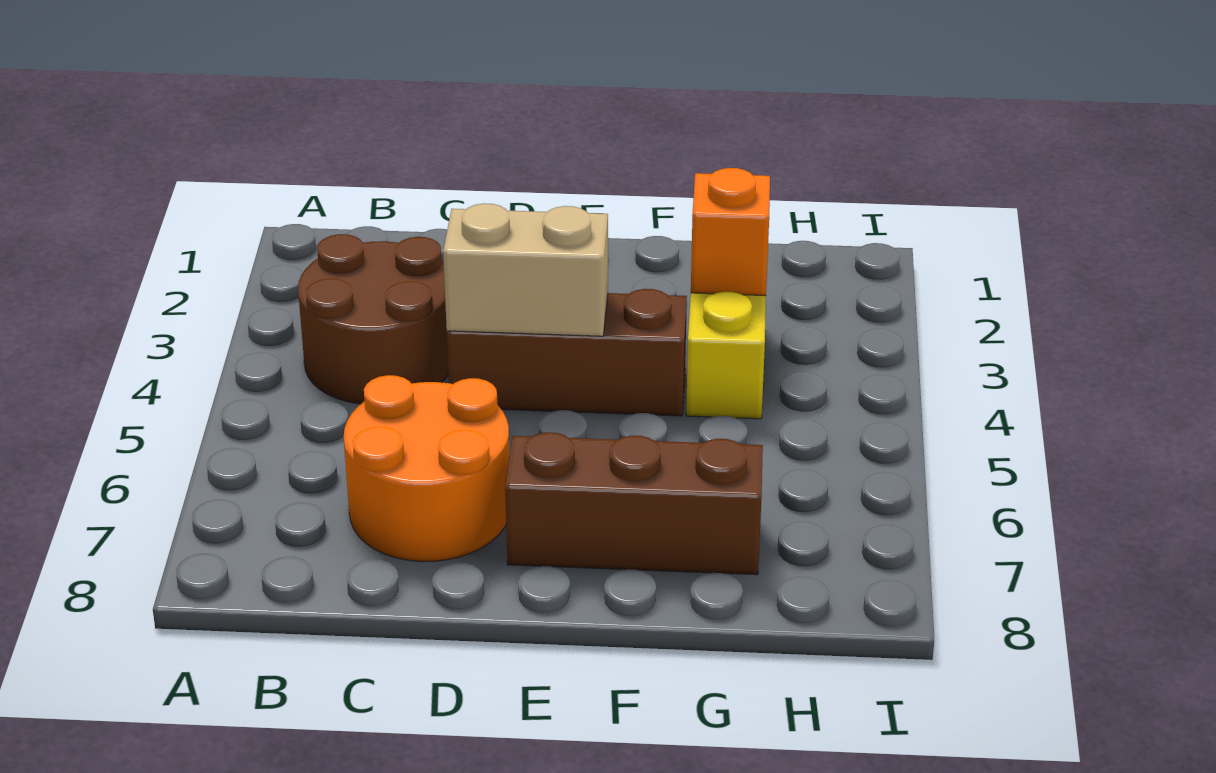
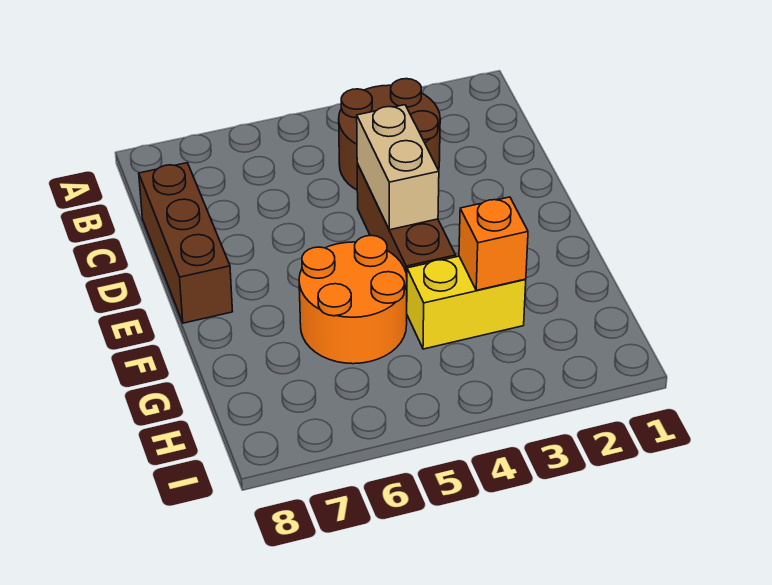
orange 2x2 round brick [344,375,509,562] -> orange 2x2 round brick moved to [299,235,407,364]
brown 1x3 brick [505,432,763,575] -> brown 1x3 brick moved to [139,163,233,323]

